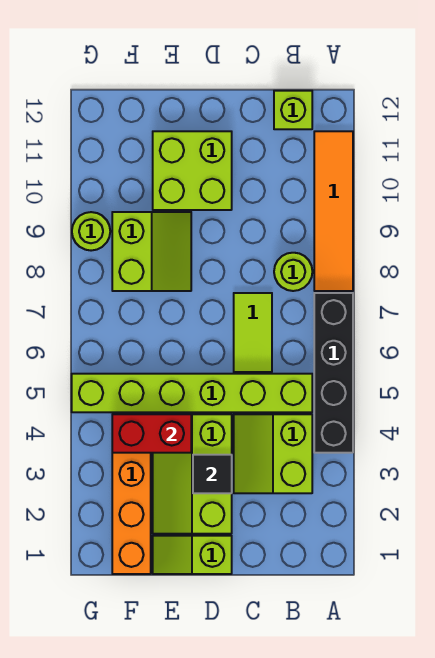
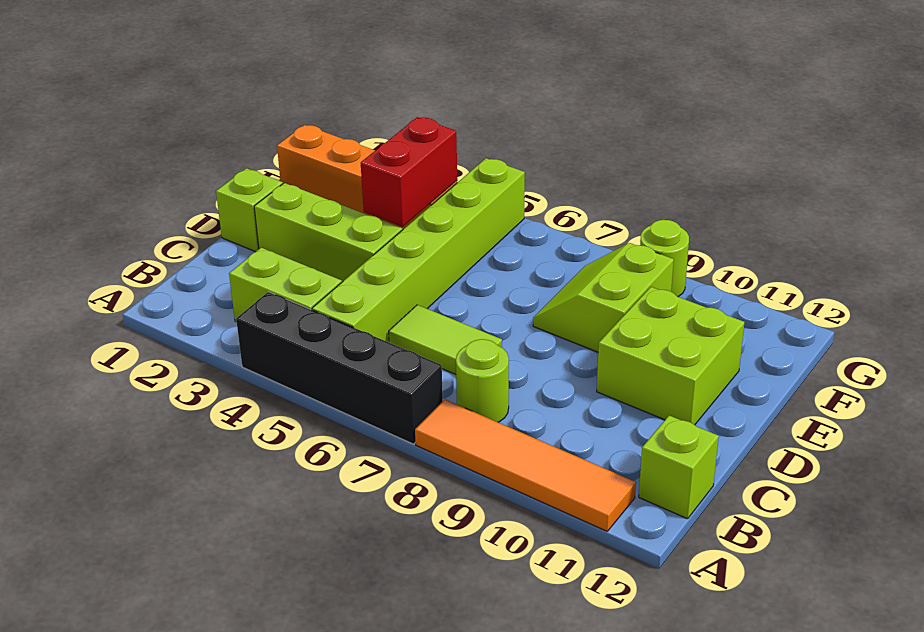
black 1x1 tile [193,455,232,493] -> none
lime 2x2 slope [112,212,191,291] -> lime 2x2 slope turned to [533,243,674,352]

